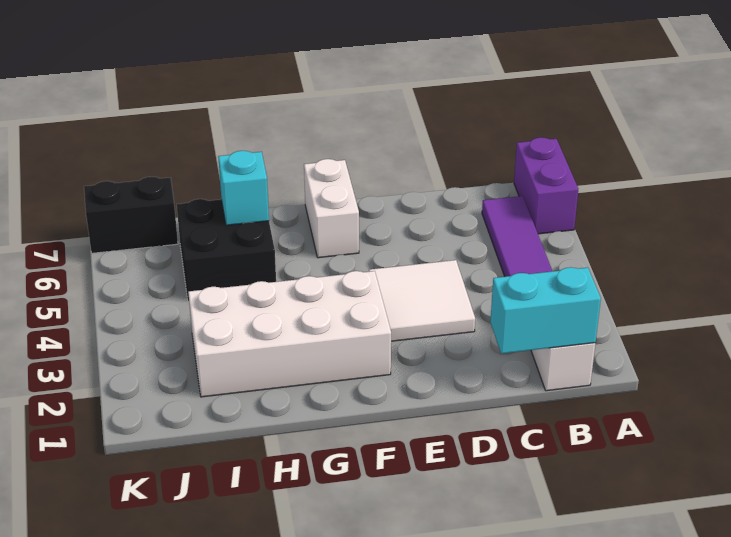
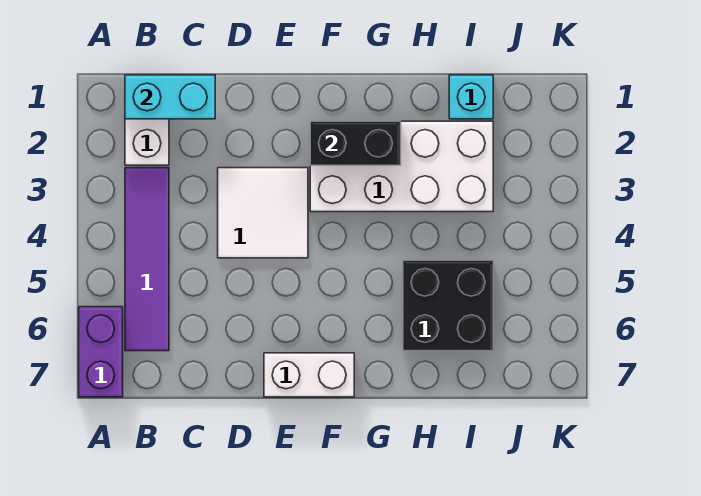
white 1x2 brick [304,159,359,258] -> white 1x2 brick turned to [264,353,354,397]
cyan 1x1 brick [218,151,269,225] -> cyan 1x1 brick moved to [449,75,493,119]
black 1x2 brick [84,177,178,253] -> black 1x2 brick moved to [310,121,401,165]

